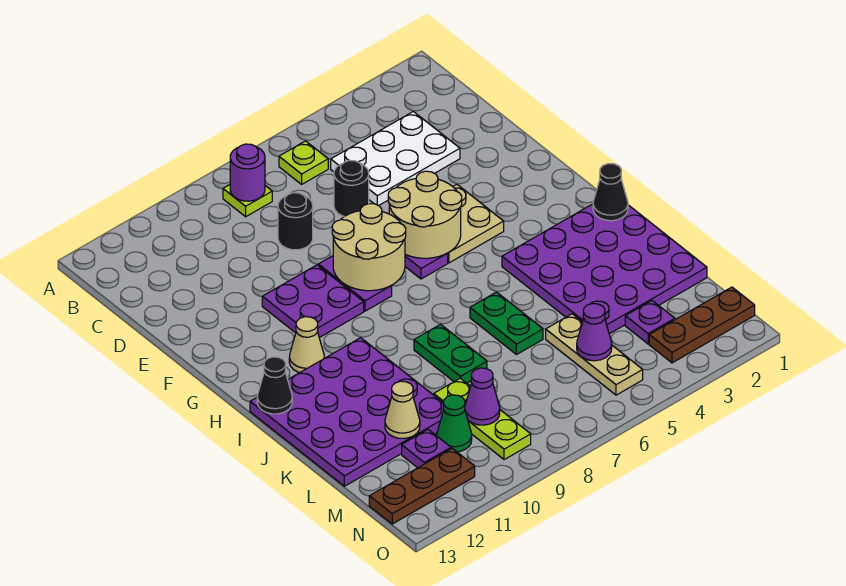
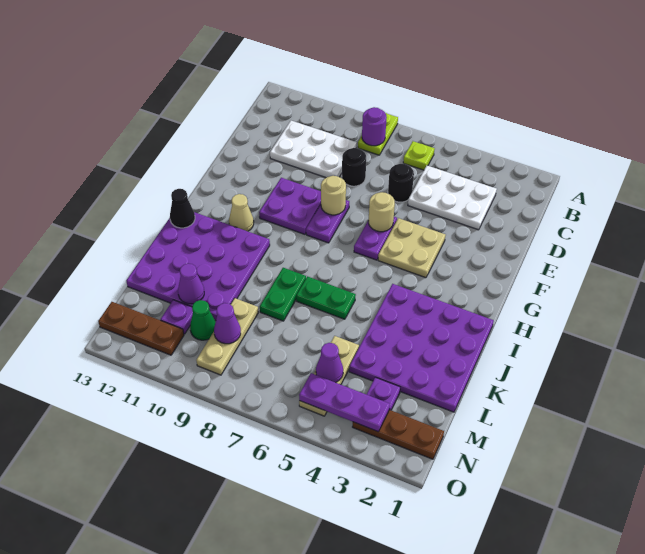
lime 1x1 plate [223,185,272,217] -> lime 1x2 plate [358,113,398,155]
none -> white 2x3 plate [270,121,357,178]
tan 2x2 round brick [388,171,462,258] -> tan 1x1 round brick [368,192,395,232]
tan 2x2 round brick [332,204,406,291] -> tan 1x1 round brick [321,176,346,215]
black 1x1 cone [593,164,628,221] -> none
green 1x2 plate [470,292,543,355] -> green 1x2 plate turned to [296,276,356,319]
lime 1x3 plate [434,378,531,460] -> tan 1x3 plate [196,298,258,375]
tan 1x1 cone [385,381,420,439] -> purple 1x1 cone [178,264,204,304]
none -> purple 1x3 plate [299,373,390,432]

